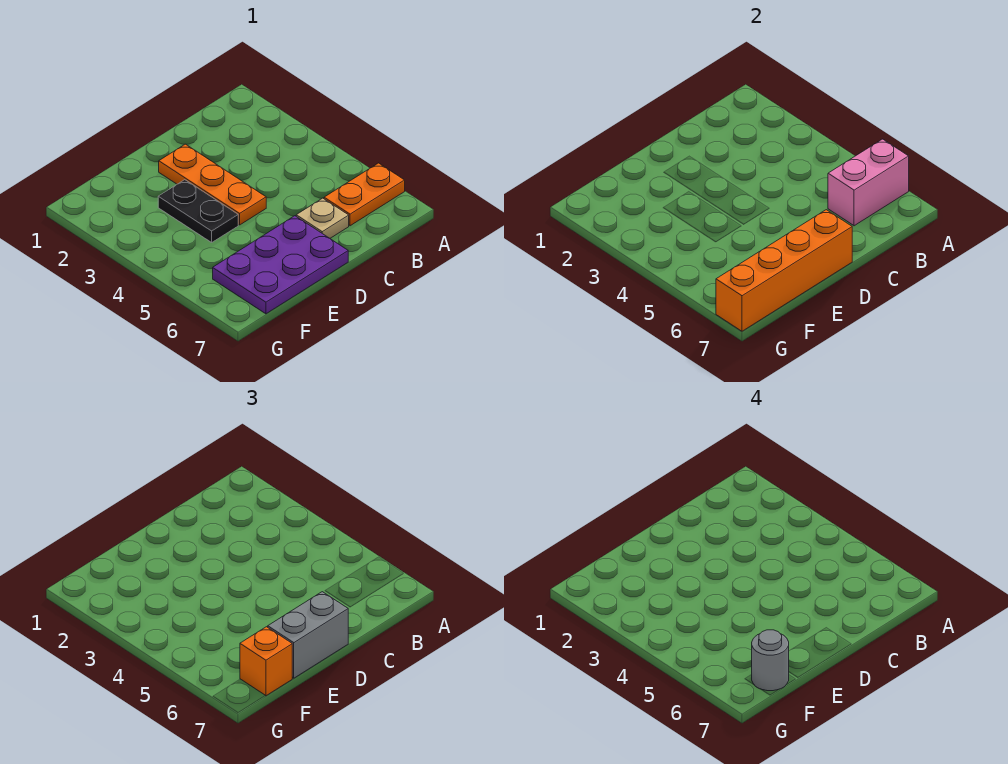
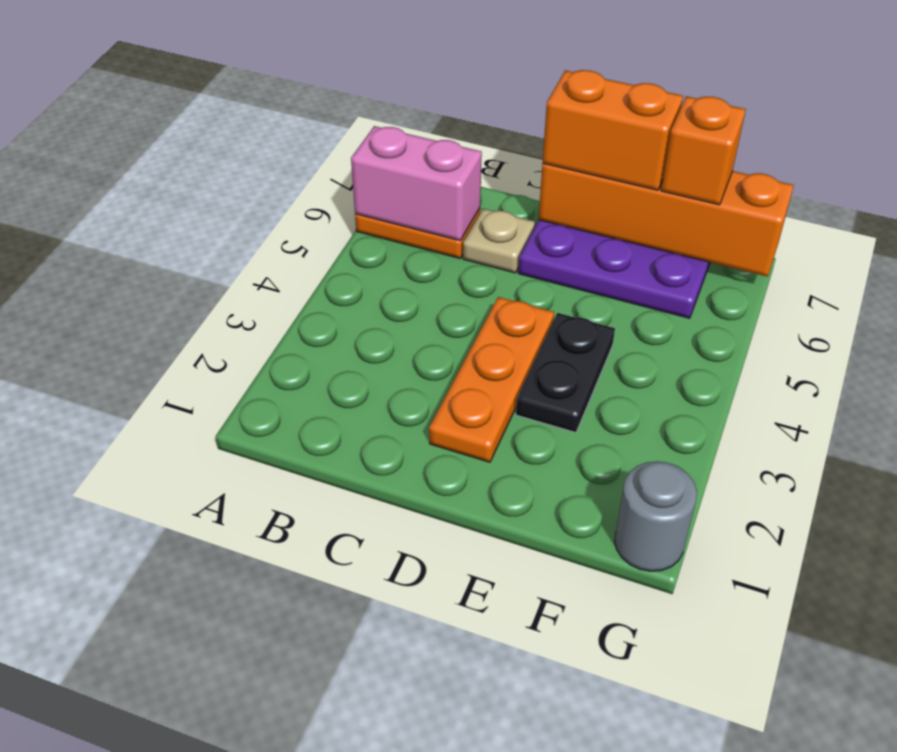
grey 1x2 brick [268,592,348,678] -> orange 1x2 brick [543,70,683,190]
grey 1x1 round brick [752,630,789,691] -> grey 1x1 round brick moved to [615,461,697,571]

